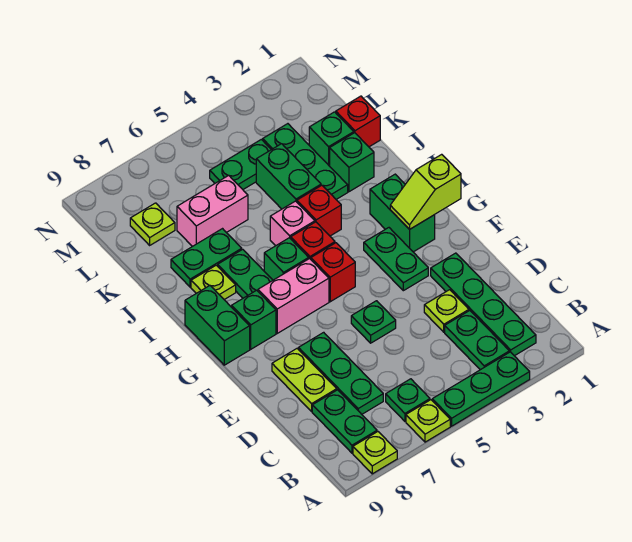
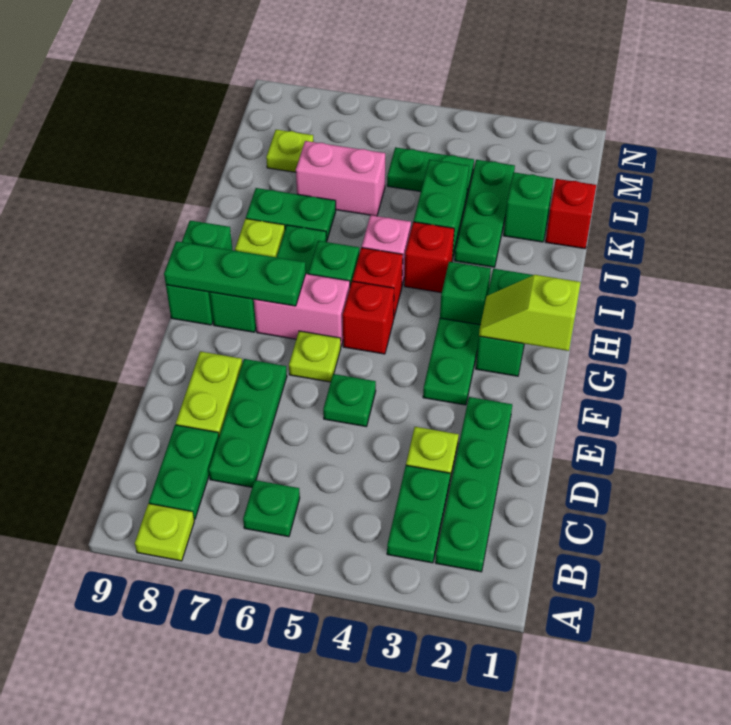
green 1x3 plate [432,352,530,426] -> green 1x3 plate moved to [164,241,306,306]
lime 1x1 plate [406,400,450,442] -> lime 1x1 plate moved to [289,331,341,382]
green 1x1 brick [330,133,374,192] -> green 1x1 brick moved to [440,262,491,325]

